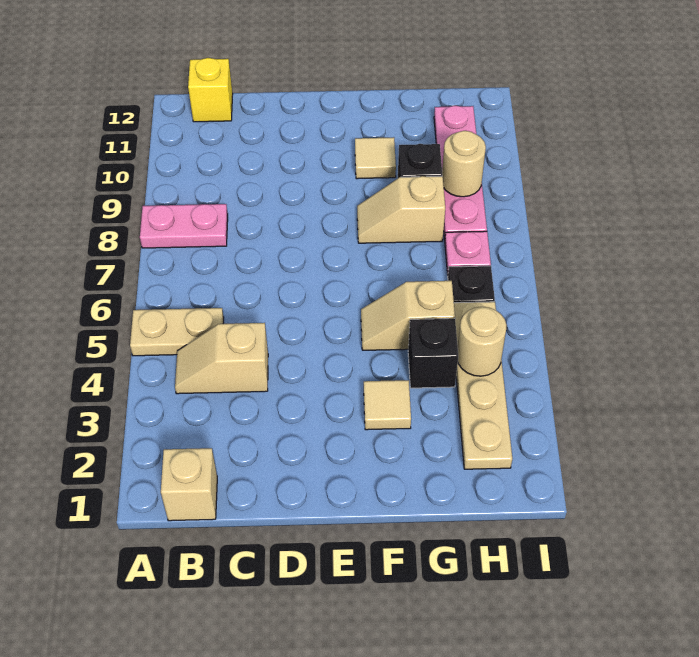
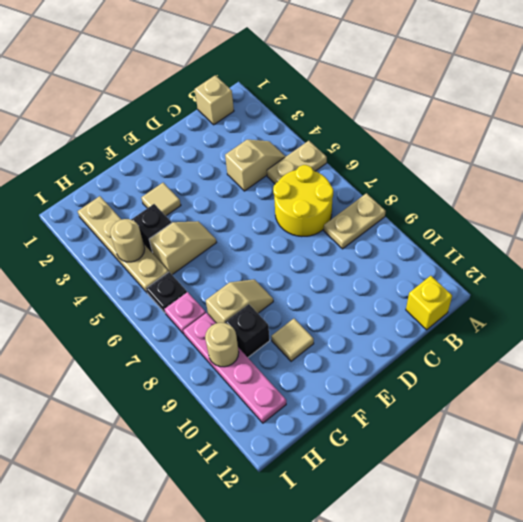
pink 1x2 plate [140,204,228,248] -> tan 1x2 plate [324,193,386,249]
none -> yellow 2x2 round brick [273,165,333,237]

